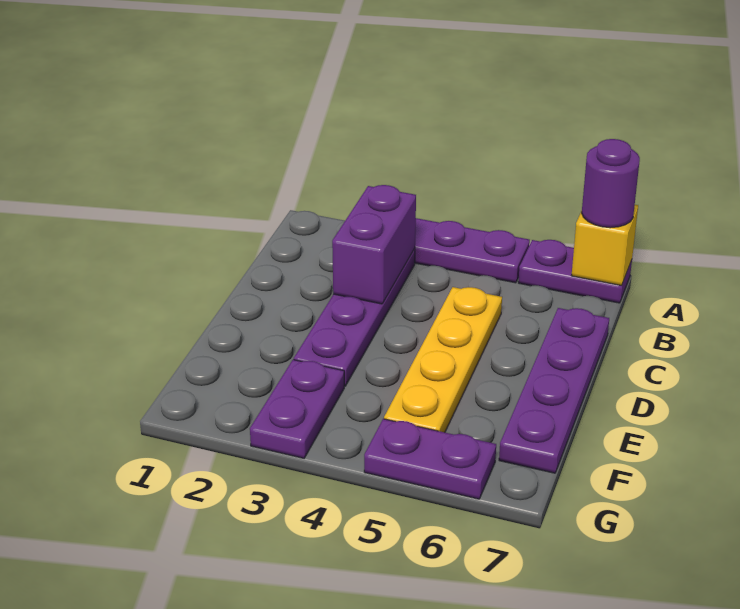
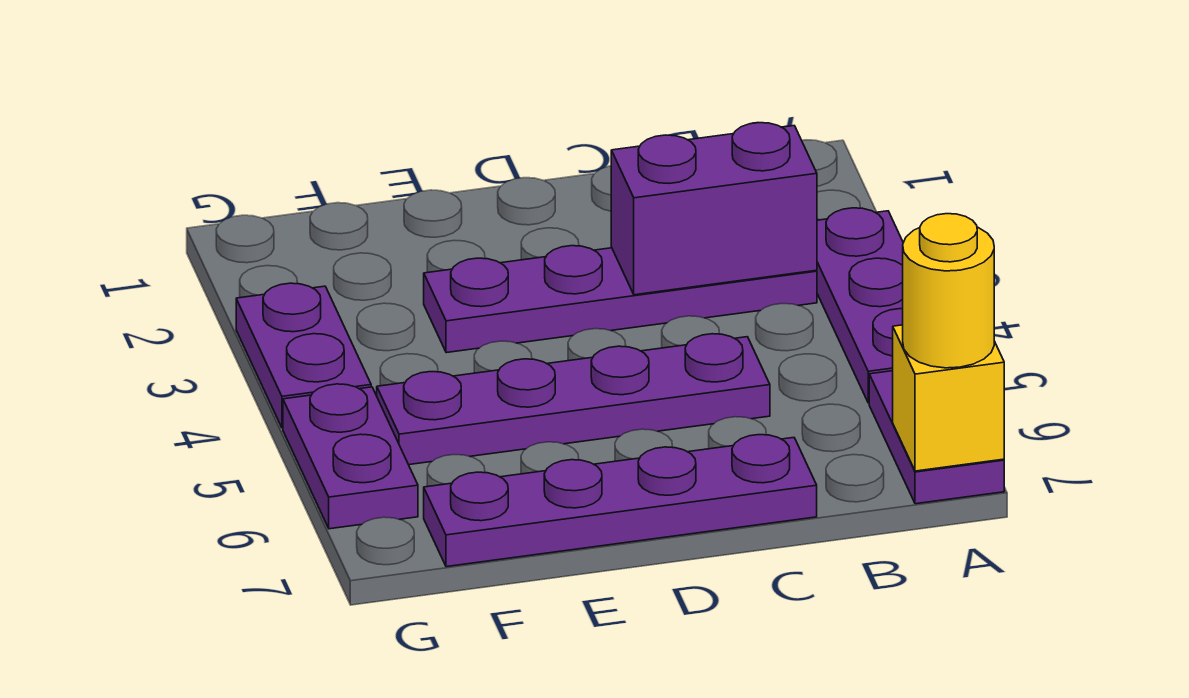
purple 1x1 round brick [582,139,640,228] -> yellow 1x1 round brick [903,214,994,368]
yellow 1x4 plate [384,287,502,432] -> purple 1x4 plate [377,334,770,465]
purple 1x2 plate [250,360,344,458] -> purple 1x2 plate turned to [236,283,371,428]

